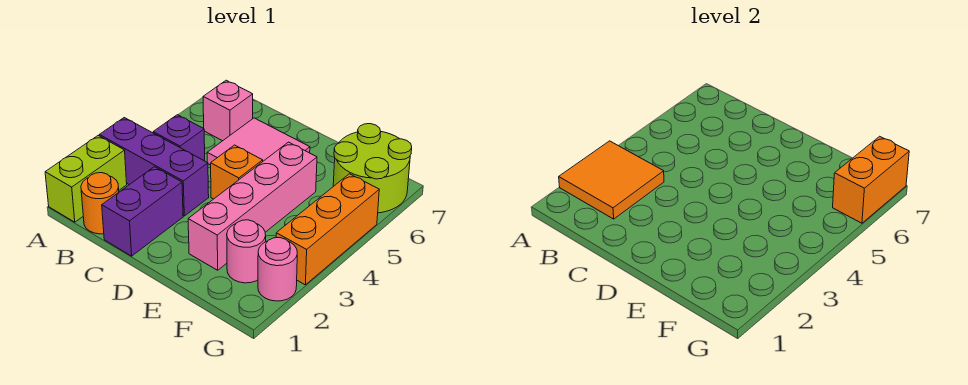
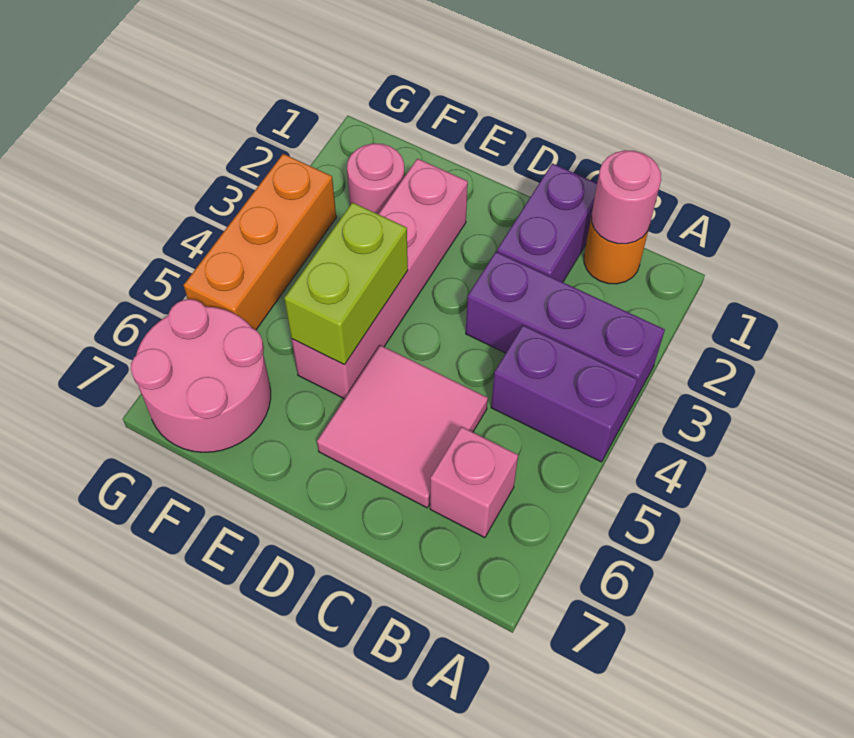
lime 1x2 brick [45,136,127,222] -> lime 1x2 brick moved to [284,202,408,365]
orange 2x2 tile [559,141,664,219] -> none
purple 1x1 brick [153,115,205,161] -> purple 1x2 brick [491,325,638,462]
orange 1x1 brick [211,145,263,199] -> none
lime 2x2 round brick [333,124,412,213] -> pink 2x2 round brick [131,299,271,452]
pink 1x1 round brick [258,238,297,301] -> pink 1x1 round brick moved to [591,150,661,244]
orange 1x2 brick [833,136,909,223] -> none

